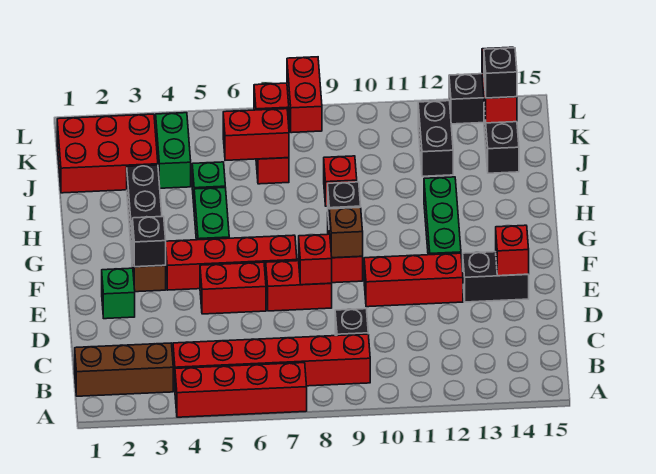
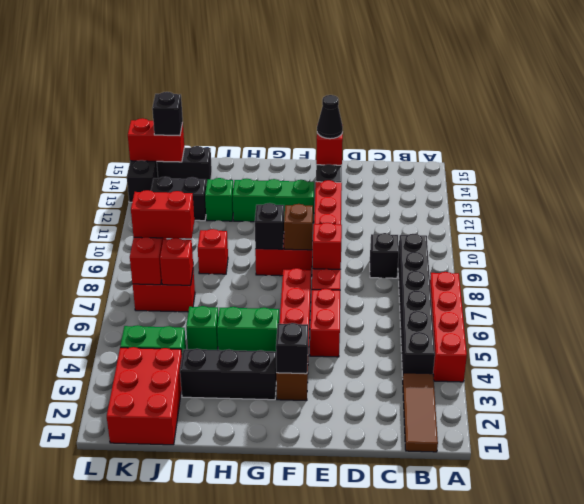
brown 1x3 brick [75,343,173,396] -> brown 1x3 tile [403,373,438,452]
red 1x6 brick [173,334,370,386] -> black 1x6 brick [398,234,435,376]
green 1x1 brick [102,268,135,319] -> green 1x1 brick moved to [205,178,233,221]
none -> black 1x1 cone [317,95,343,139]
red 1x2 brick [223,109,289,160] -> red 1x1 brick [160,238,193,285]

